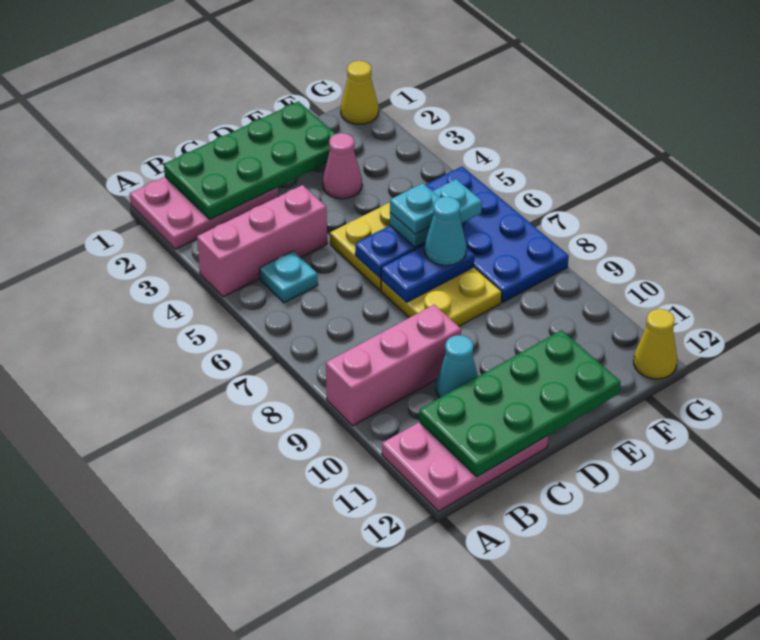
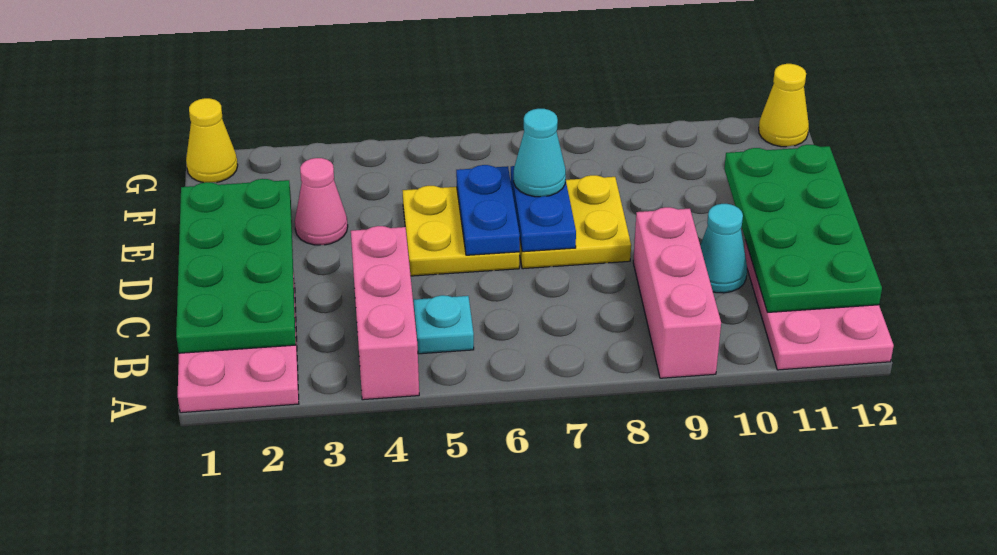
cyan 1x2 plate [390,179,482,247] -> none
cyan 1x1 plate [390,183,440,234] -> none
blue 2x4 plate [426,166,569,302] -> none

